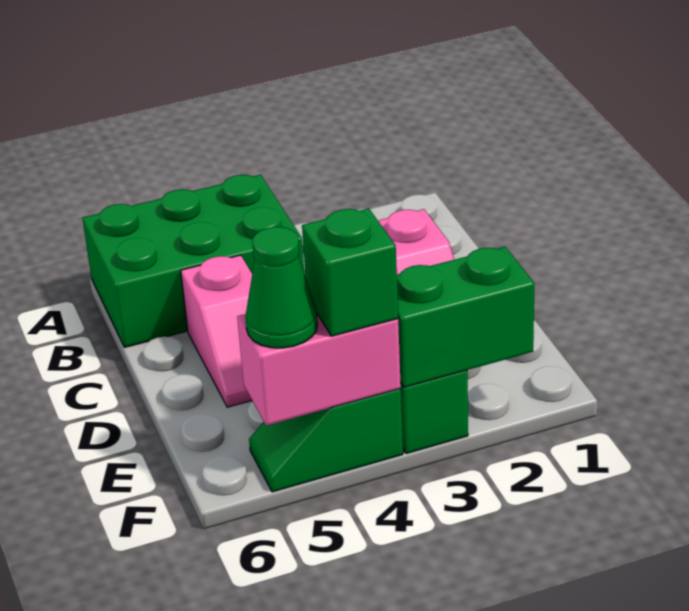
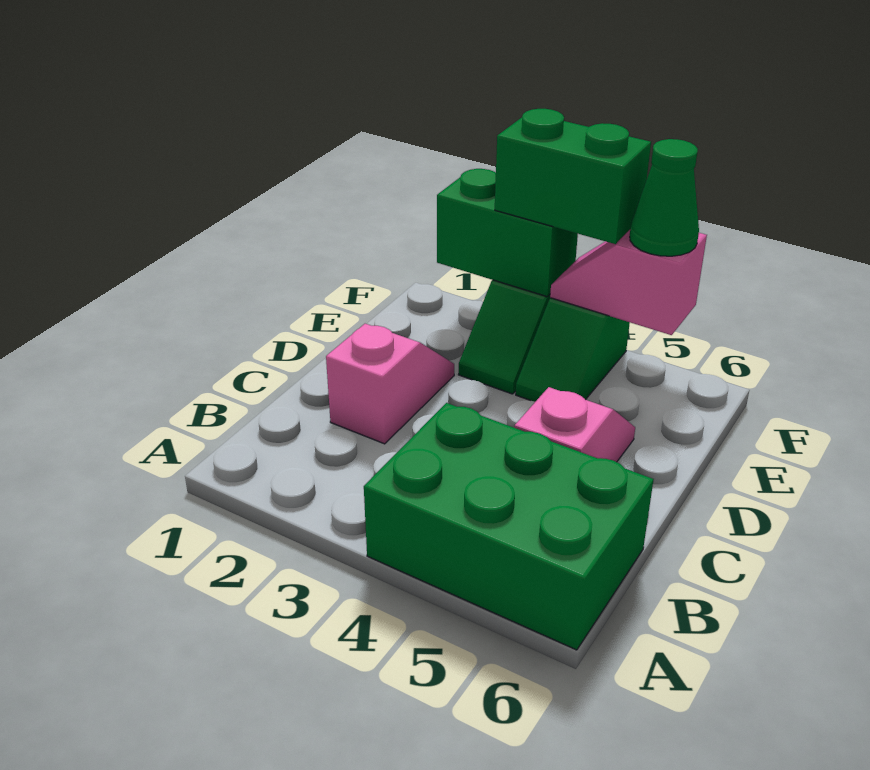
green 1x2 slope [249,389,403,492] -> green 1x2 slope turned to [516,298,630,402]
pink 1x2 brick [237,314,401,426] -> pink 1x2 slope [550,230,707,335]
green 1x1 brick [302,208,398,336] -> green 1x2 brick [495,109,651,244]

